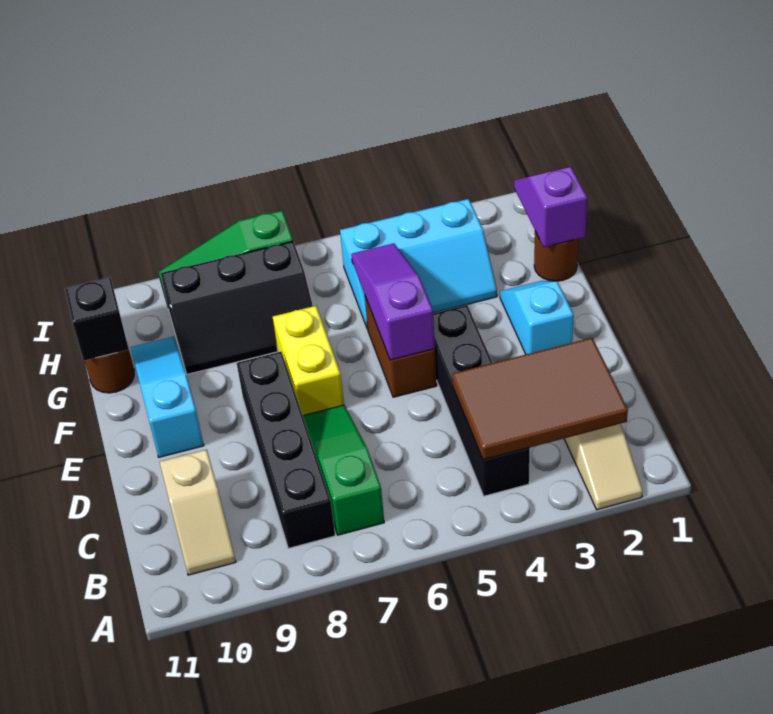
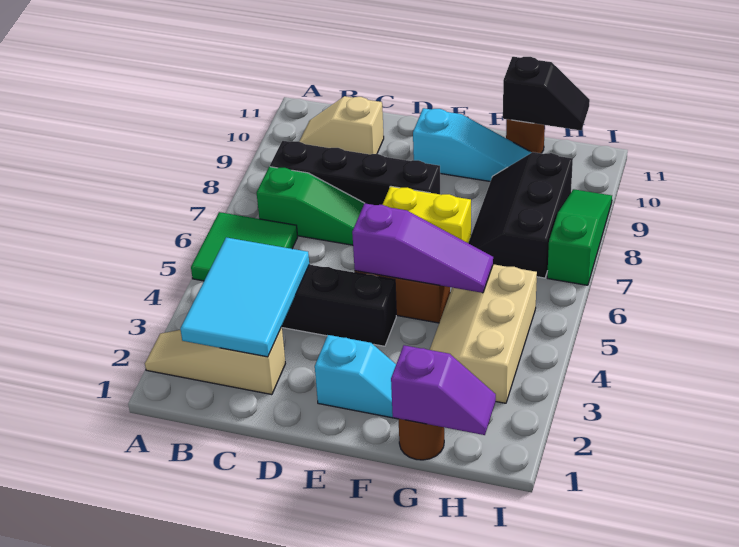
none -> green 2x2 tile [191,212,298,281]
brown 2x3 tile [452,338,628,460] -> cyan 2x3 tile [180,237,309,357]
cyan 2x3 slope [340,199,497,329] -> tan 2x3 slope [430,265,537,403]

